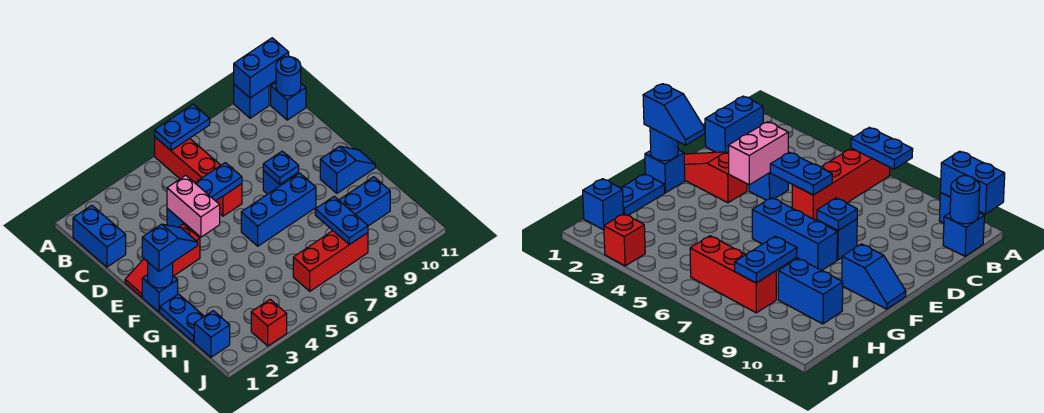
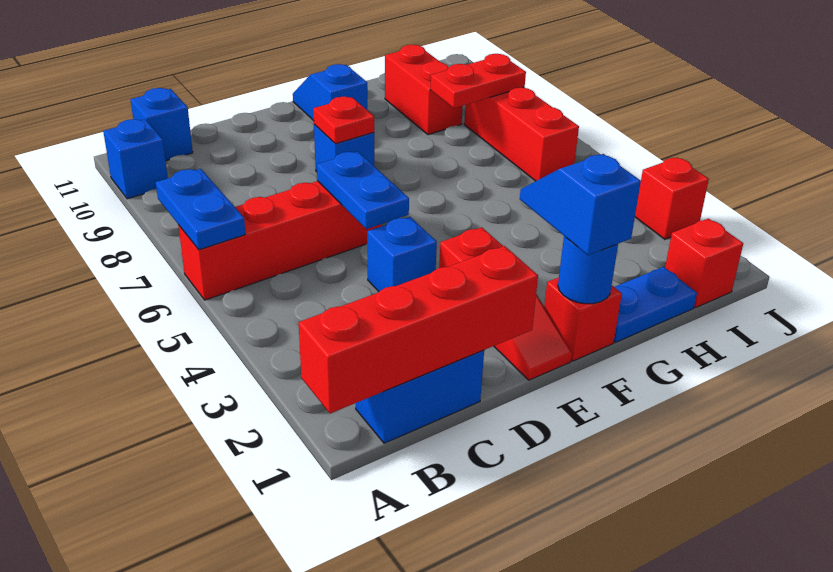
none -> red 1x4 brick [299,246,538,413]
blue 1x2 brick [234,38,289,98] -> none
blue 1x1 round brick [276,57,301,96] -> none
pink 1x2 brick [167,175,220,237] -> none
blue 1x1 plate [263,151,299,184] -> red 1x1 plate [313,97,374,144]
blue 1x1 brick [142,275,178,312] -> red 1x1 brick [544,277,622,361]
blue 1x3 brick [241,173,316,246] -> none
blue 1x2 plate [315,196,368,245] -> red 1x2 plate [431,54,526,108]
blue 1x2 brick [339,177,390,226] -> red 1x2 brick [385,45,463,135]
blue 1x1 brick [194,311,230,357] -> red 1x1 brick [665,219,743,307]

